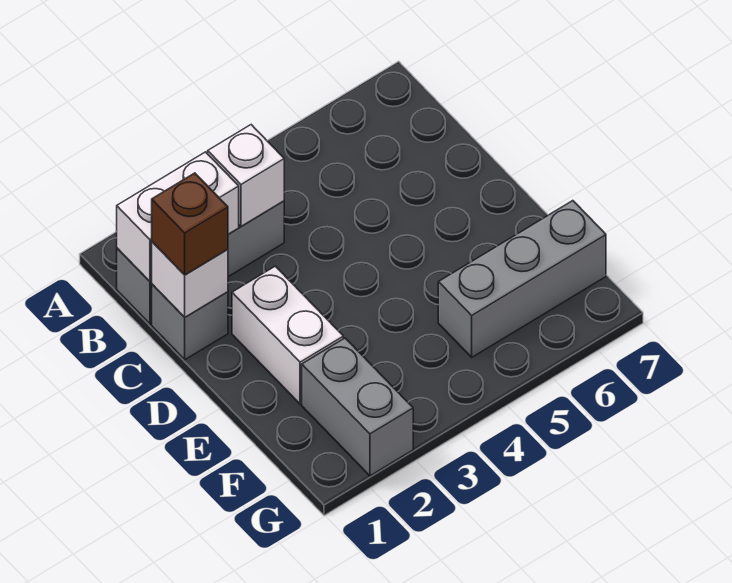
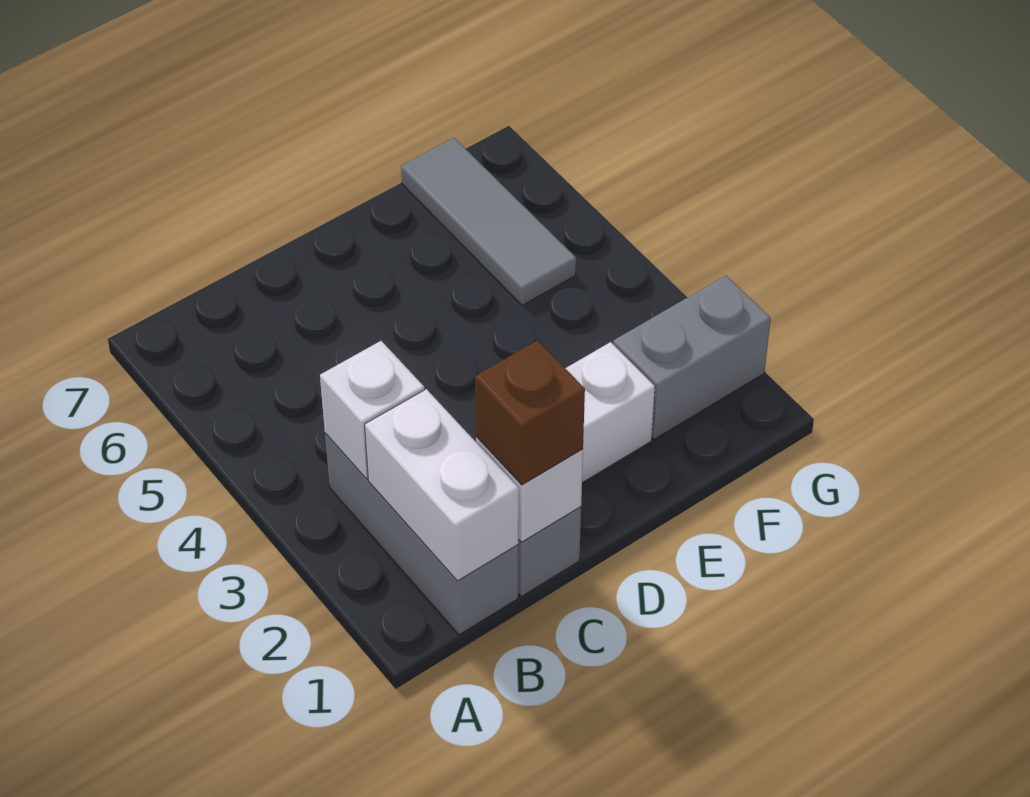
grey 1x3 brick [438,201,606,357] -> grey 1x3 tile [401,138,576,306]

